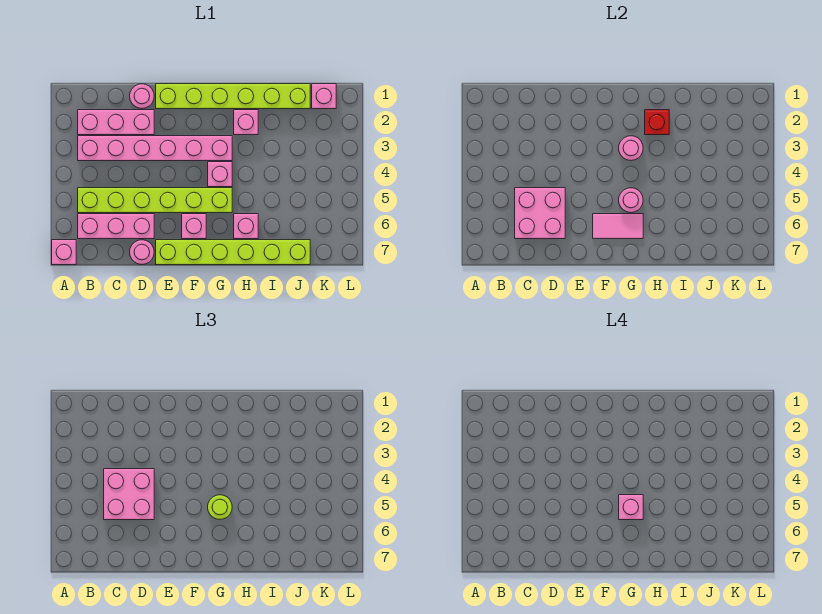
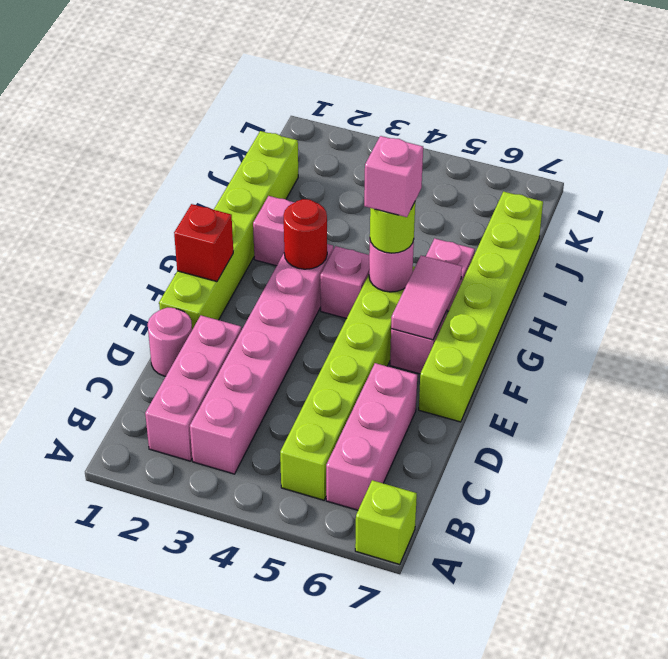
pink 1x1 brick [52,240,76,265] -> lime 1x1 brick [355,480,417,565]
pink 2x2 brick [104,469,154,520] -> none
pink 2x2 brick [515,188,565,239] -> none
pink 1x1 round brick [130,240,154,264] -> none
pink 1x1 round brick [619,136,643,160] -> red 1x1 round brick [284,199,327,269]
red 1x1 brick [645,110,669,135] -> red 1x1 brick moved to [174,204,233,282]
pink 1x1 brick [312,84,336,109] -> none

